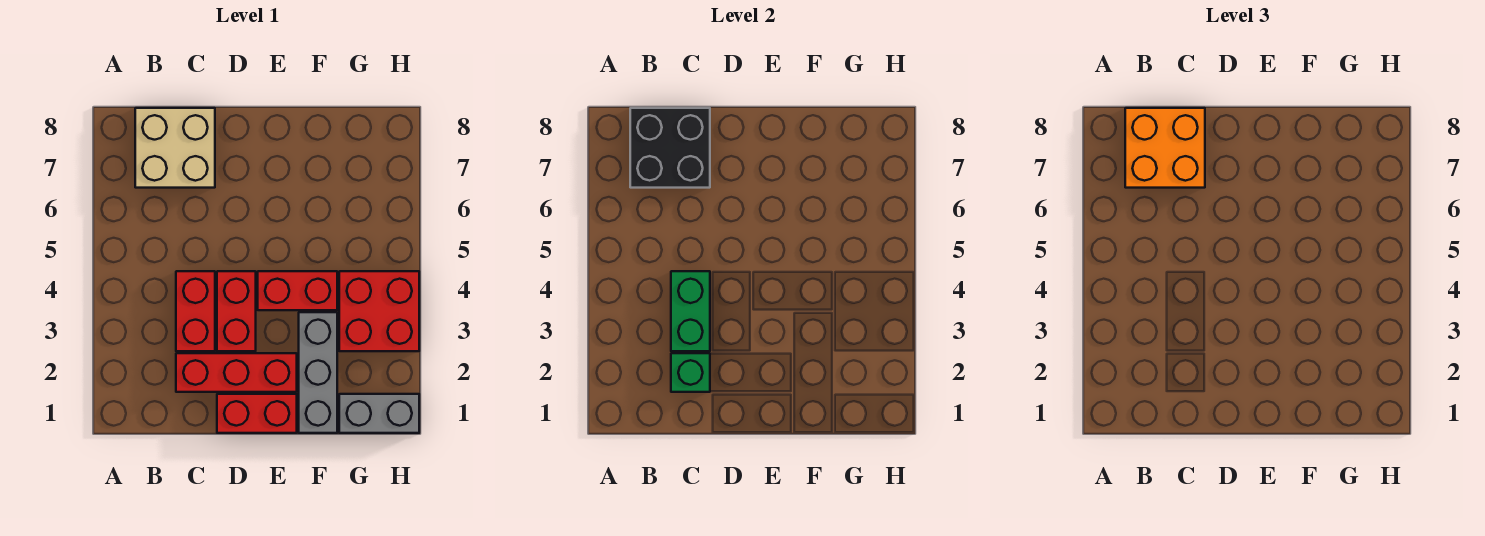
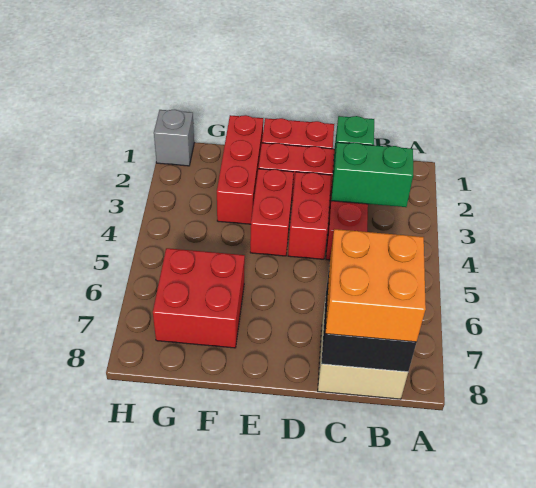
green 1x2 brick [671,271,710,351] -> green 1x2 brick turned to [331,142,413,207]
red 1x2 brick [258,271,337,310] -> red 1x2 brick turned to [250,169,294,256]
grey 1x3 brick [299,312,337,433] -> red 1x3 brick [217,115,263,224]
grey 1x2 brick [339,394,419,433] -> grey 1x1 brick [154,110,194,166]
red 2x2 brick [339,271,419,351] -> red 2x2 brick moved to [153,248,245,348]

